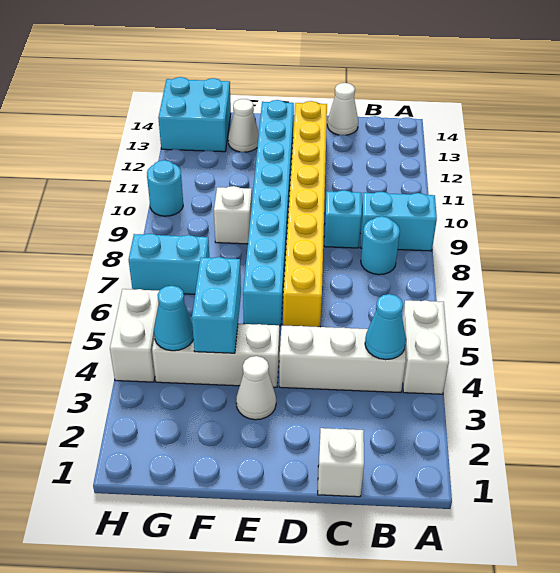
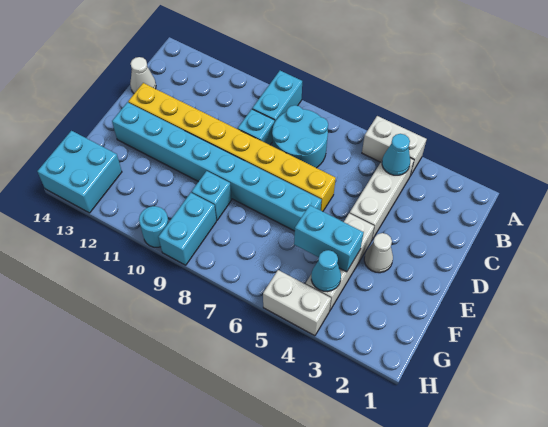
cyan 1x1 round brick [361,216,400,275] -> cyan 2x2 round brick [272,105,328,168]
white 1x1 brick [318,428,364,497] -> none
white 1x1 brick [214,186,252,244] -> cyan 1x1 brick [192,171,232,220]
white 1x1 cone [228,99,259,152] -> none
cyan 1x2 brick [129,234,209,294] -> cyan 1x2 brick moved to [159,193,216,265]

